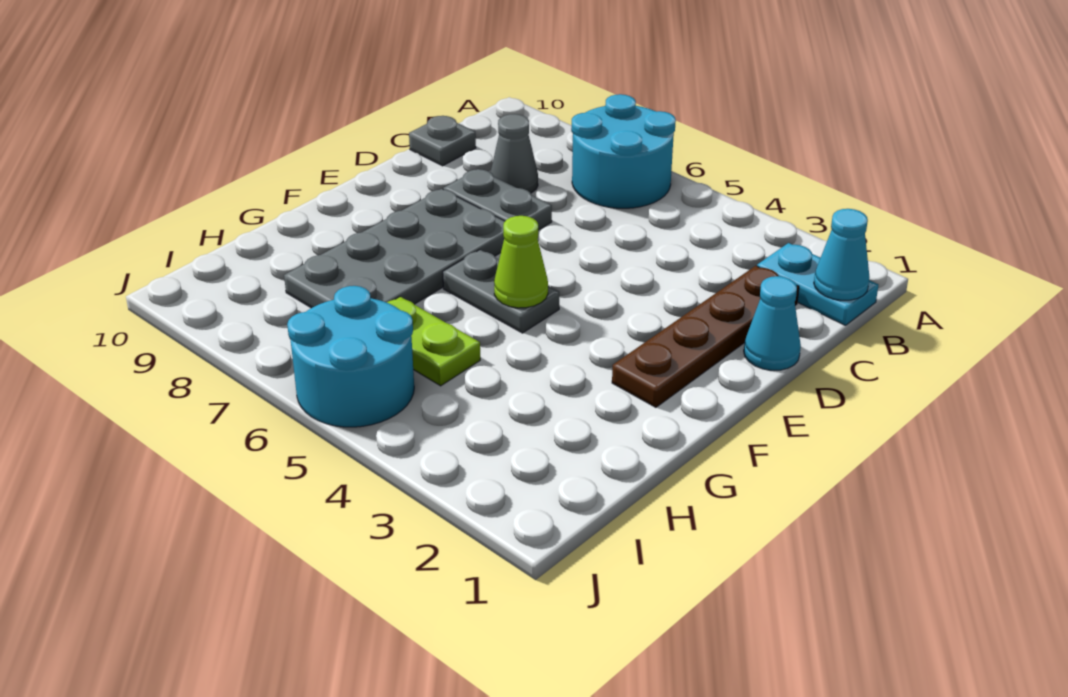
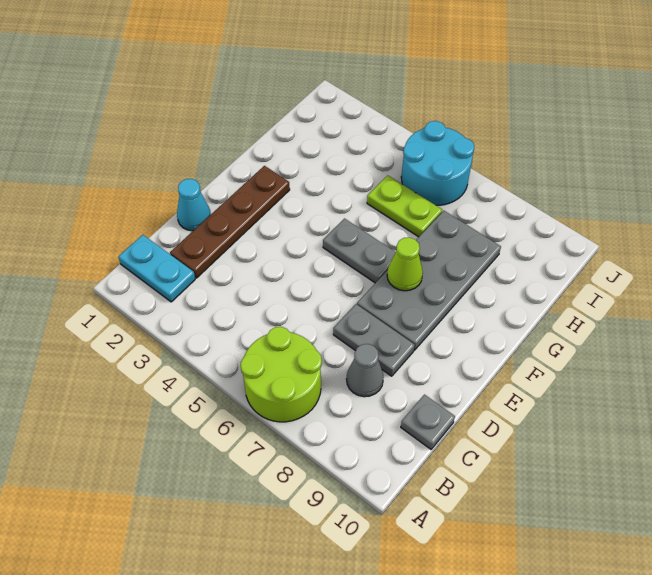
cyan 2x2 round brick [571,94,676,208] -> lime 2x2 round brick [241,327,322,422]
cyan 1x1 cone [814,209,870,300] -> none
lime 1x1 cone [494,216,548,308] -> lime 1x1 cone moved to [387,237,423,291]

